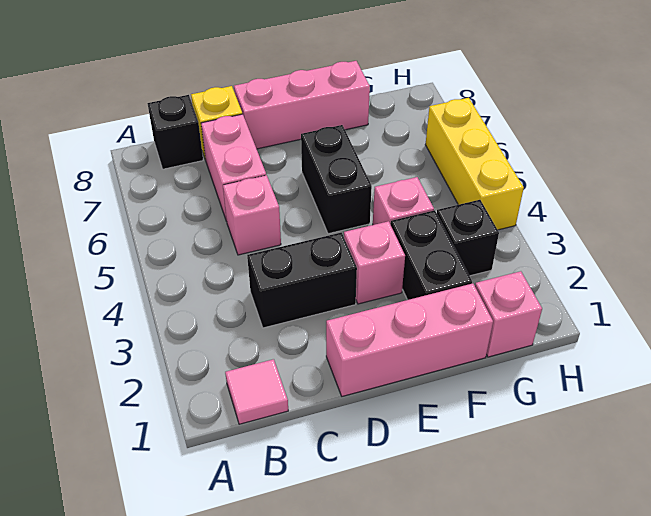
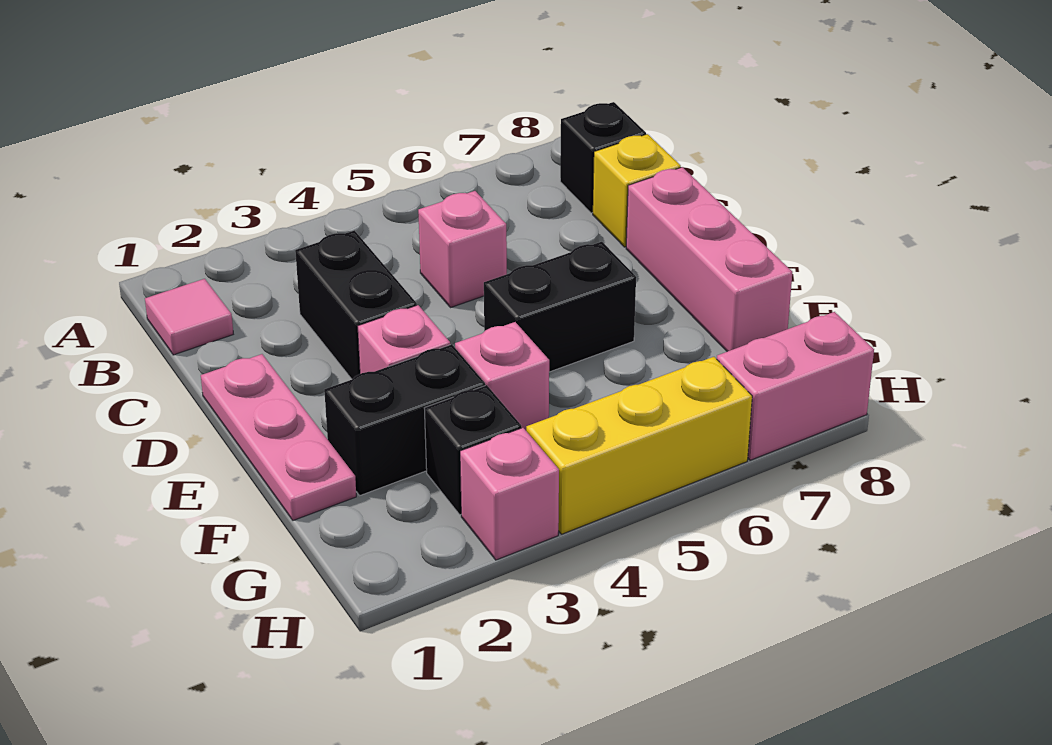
pink 1x2 brick [201,114,266,221] -> pink 1x2 brick moved to [717,312,874,460]
pink 1x3 brick [326,284,493,396] -> pink 1x3 plate [201,354,356,520]
pink 1x1 brick [475,271,542,357] -> pink 1x1 brick moved to [460,428,559,560]

